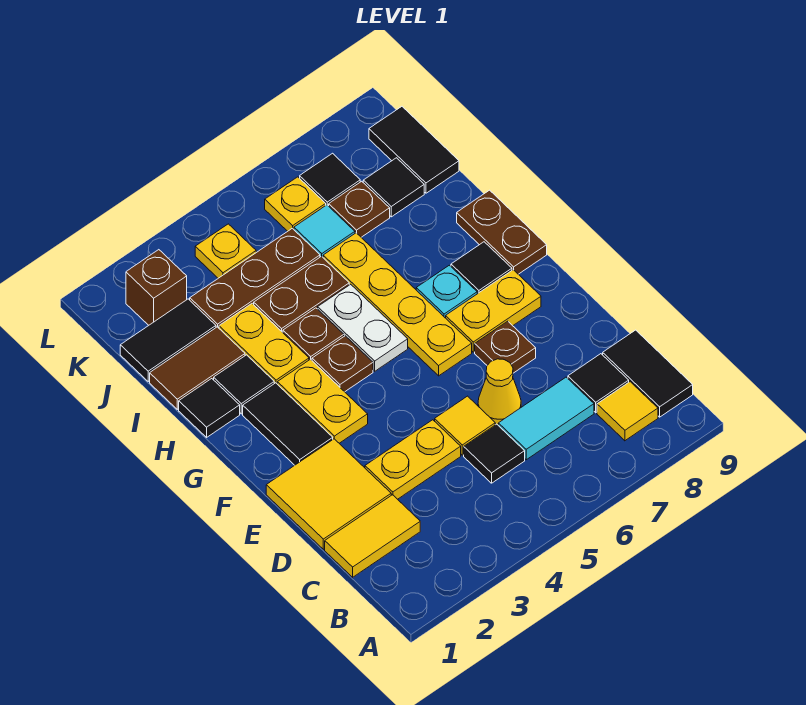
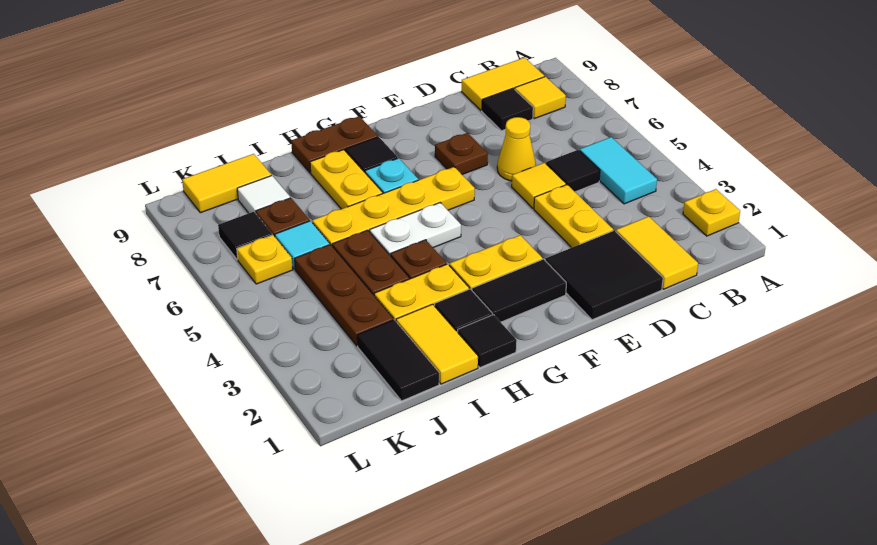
black 1x2 tile [603,330,693,417] -> yellow 1x2 tile [462,58,544,110]
cyan 1x2 tile [498,377,594,460] -> cyan 1x2 tile moved to [580,137,657,204]
yellow 2x2 tile [266,439,391,549] -> black 2x2 tile [545,230,663,320]
yellow 1x2 plate [446,270,541,352] -> yellow 1x2 plate moved to [310,150,383,209]
brown 1x1 plate [312,336,373,392] -> none
brown 1x2 tile [150,327,245,409] -> yellow 1x2 tile [396,304,478,384]
black 1x1 tile [363,158,424,217] -> white 1x1 tile [237,176,290,213]
black 1x2 tile [369,107,459,193] -> yellow 1x2 tile [182,154,271,213]
brown 1x1 brick [126,250,187,325] -> none
yellow 1x1 plate [195,224,256,278] -> yellow 1x1 plate moved to [683,189,740,236]

